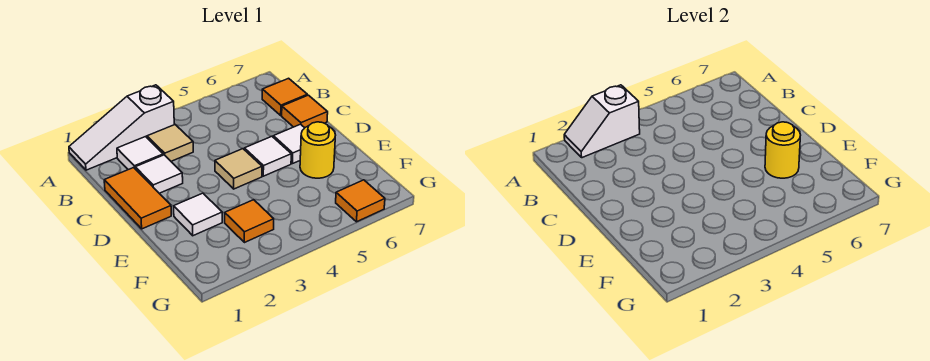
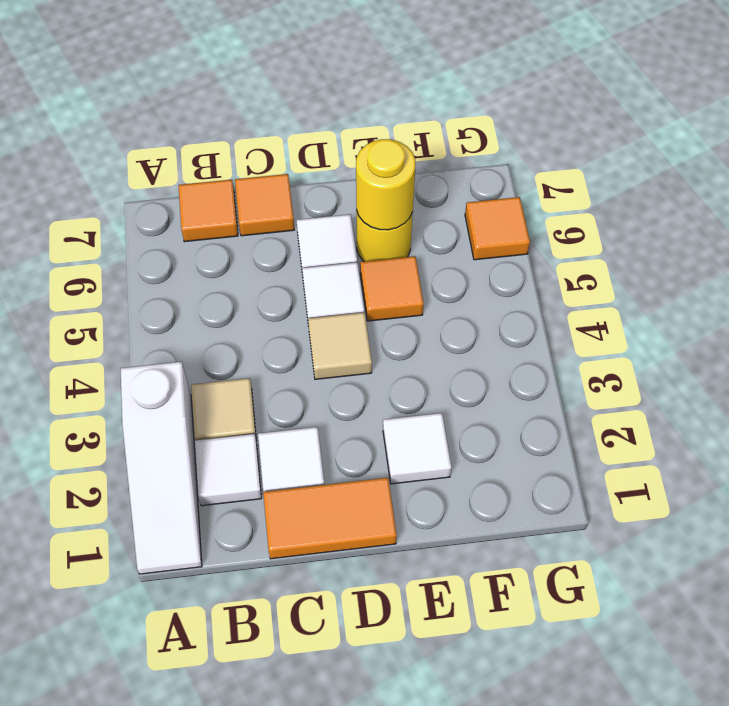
white 1x2 slope [564,85,640,158] -> none
orange 1x1 tile [225,200,274,243] -> orange 1x1 tile moved to [360,256,424,321]

